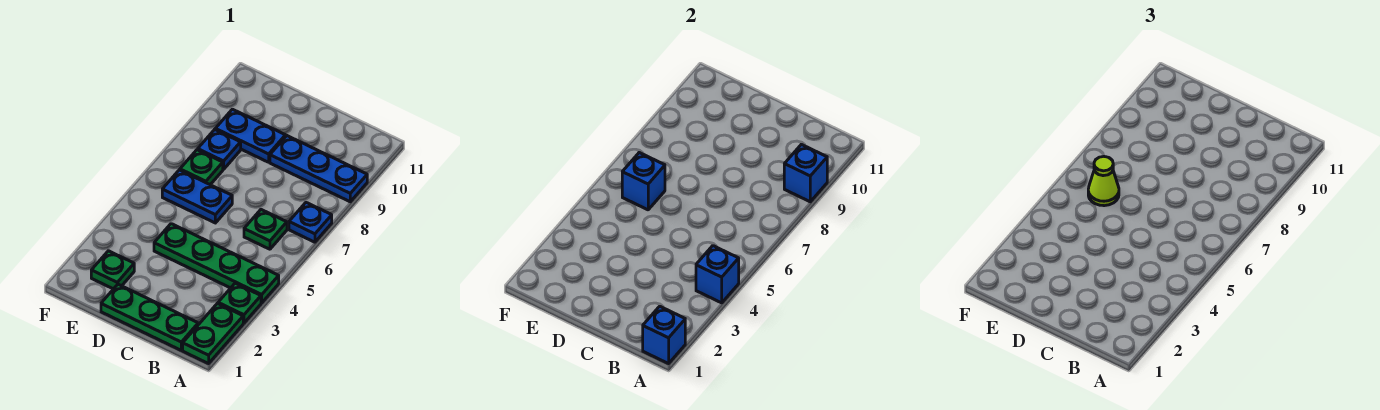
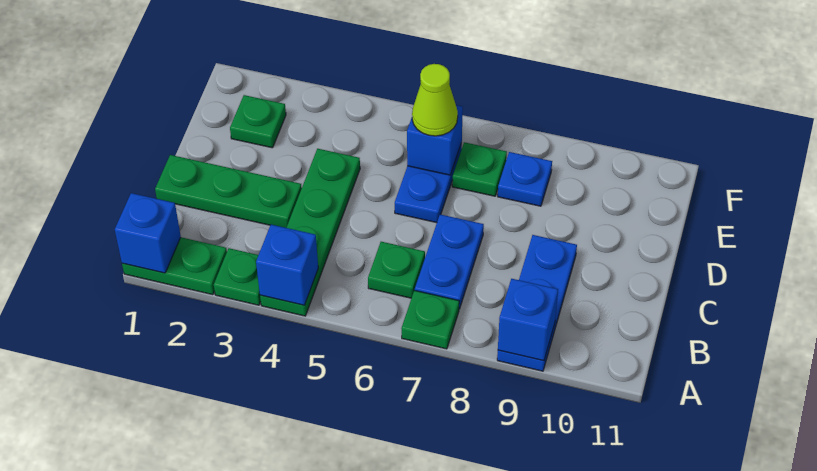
blue 1x1 plate [289,203,332,242] -> green 1x1 plate [401,290,459,349]
green 1x3 plate [101,284,198,350] -> green 1x3 plate turned to [155,155,302,228]
blue 1x2 plate [215,109,286,162] -> blue 1x2 plate moved to [415,214,484,309]

